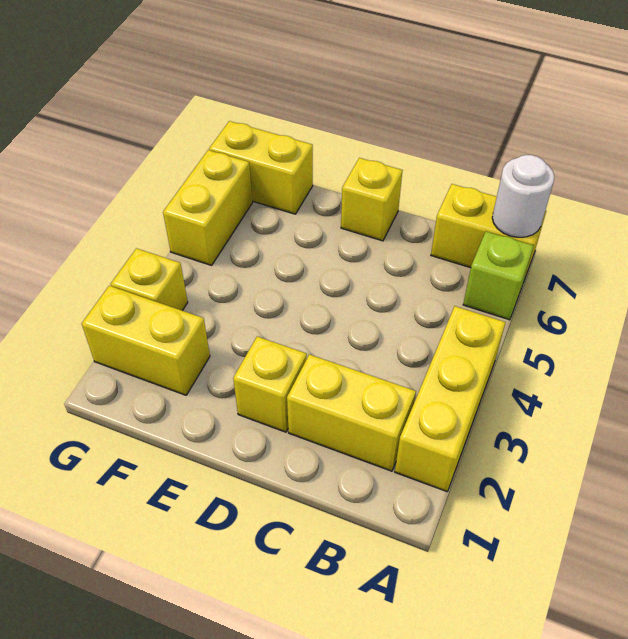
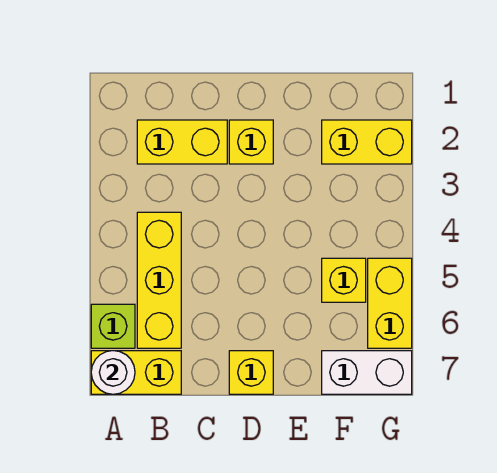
yellow 1x3 brick [395,306,506,491] -> yellow 1x3 brick moved to [137,212,181,348]
yellow 1x2 brick [209,121,313,214] -> white 1x2 brick [322,351,412,394]
yellow 1x1 brick [111,248,188,311] -> yellow 1x1 brick moved to [322,258,366,302]

